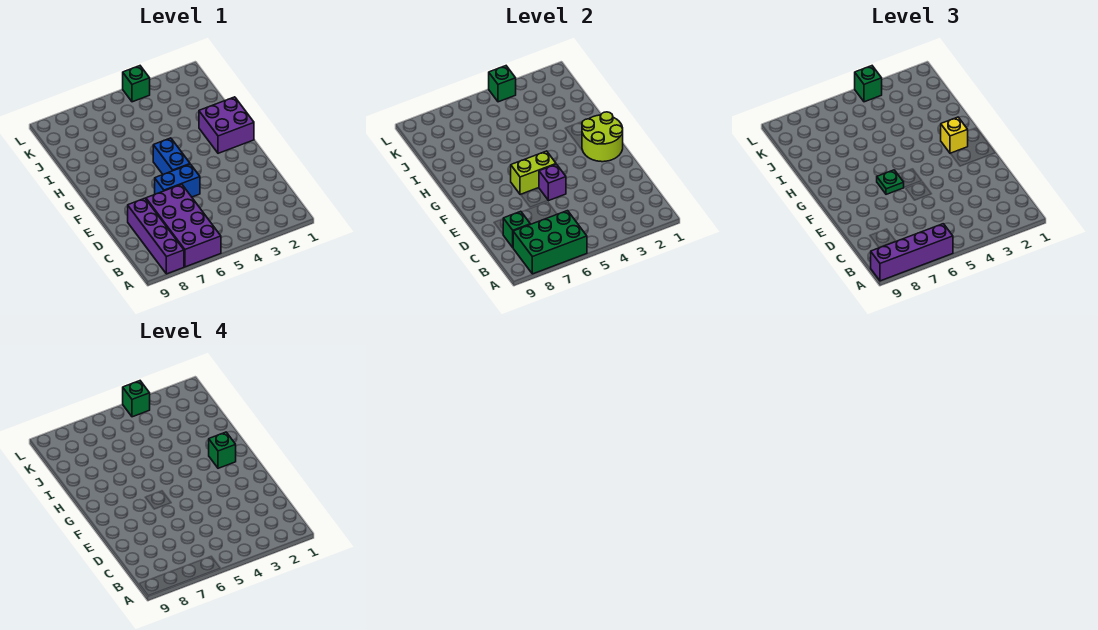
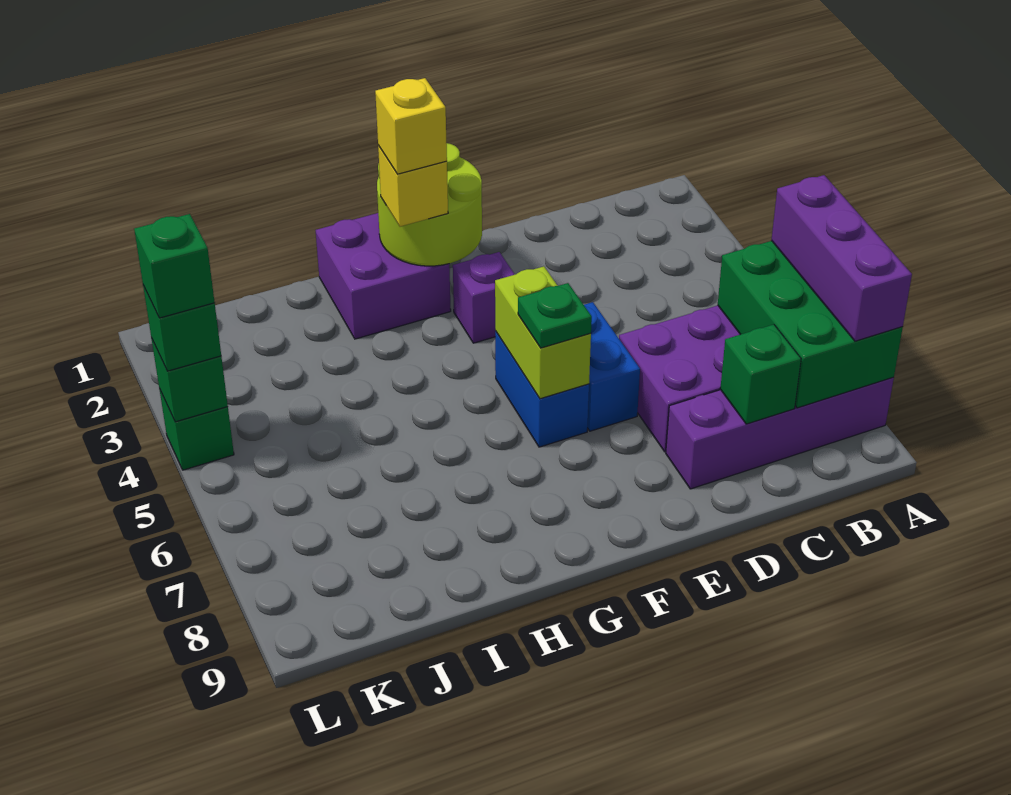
purple 1x4 brick [871,224,953,281] -> purple 1x3 brick [771,175,912,341]
purple 1x1 brick [539,164,566,201] -> purple 1x1 brick moved to [453,252,515,343]
blue 1x2 brick [153,138,190,175] -> blue 1x2 brick turned to [495,331,589,447]
green 1x1 brick [209,432,236,468] -> yellow 1x1 brick [375,78,447,174]

